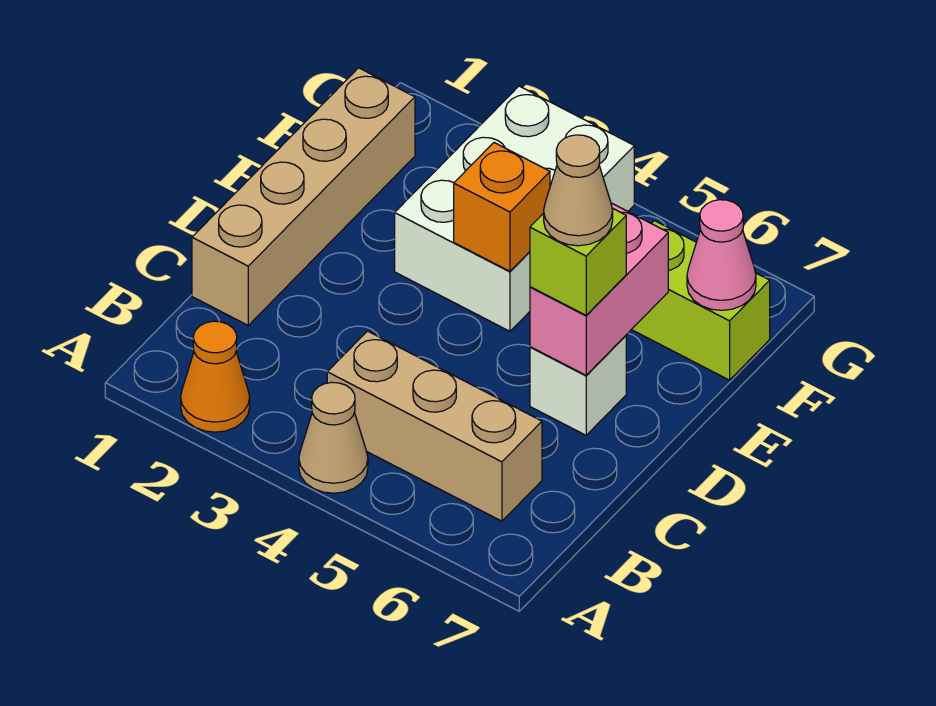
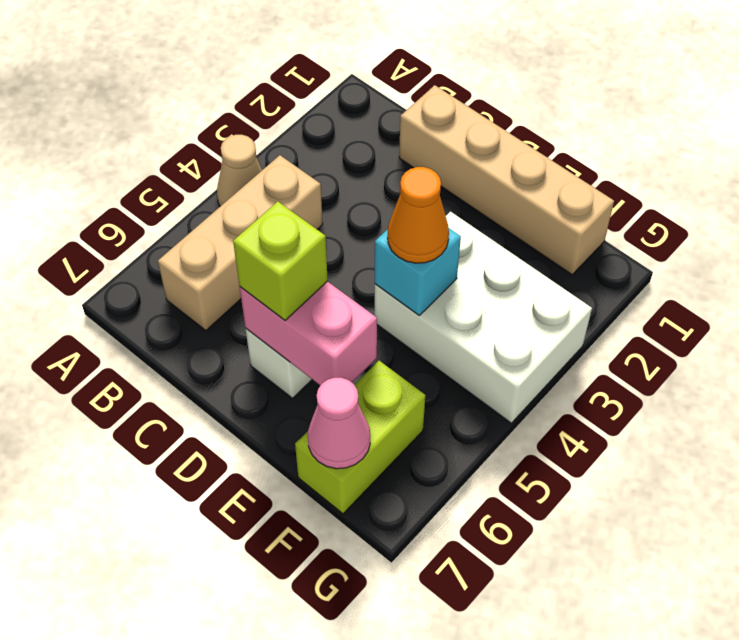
orange 1x1 cone [181,321,250,432] -> orange 1x1 cone moved to [388,167,449,263]
tan 1x1 cone [544,135,613,246] -> none
orange 1x1 brick [454,143,550,271] -> cyan 1x1 brick [375,228,461,315]

